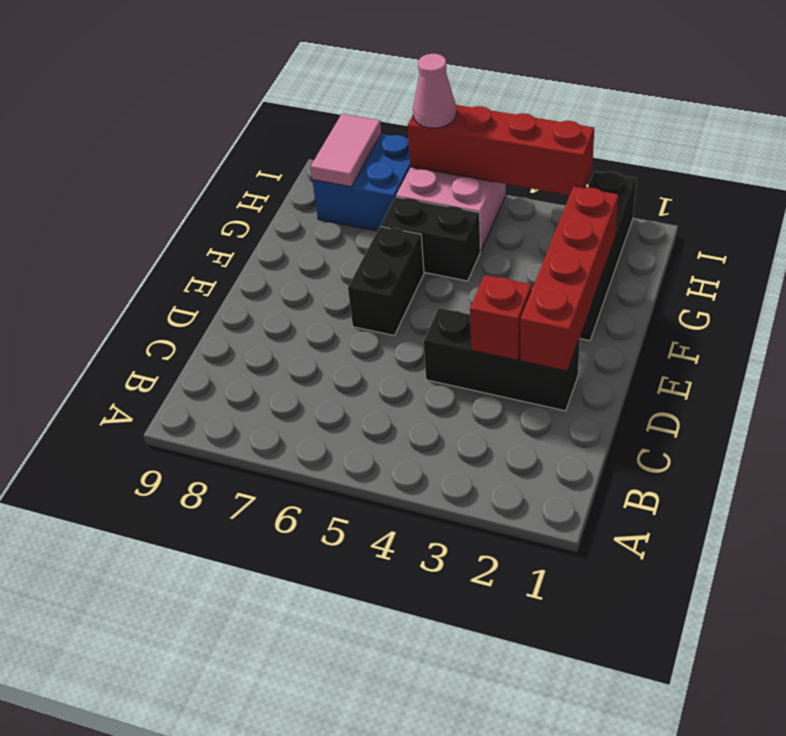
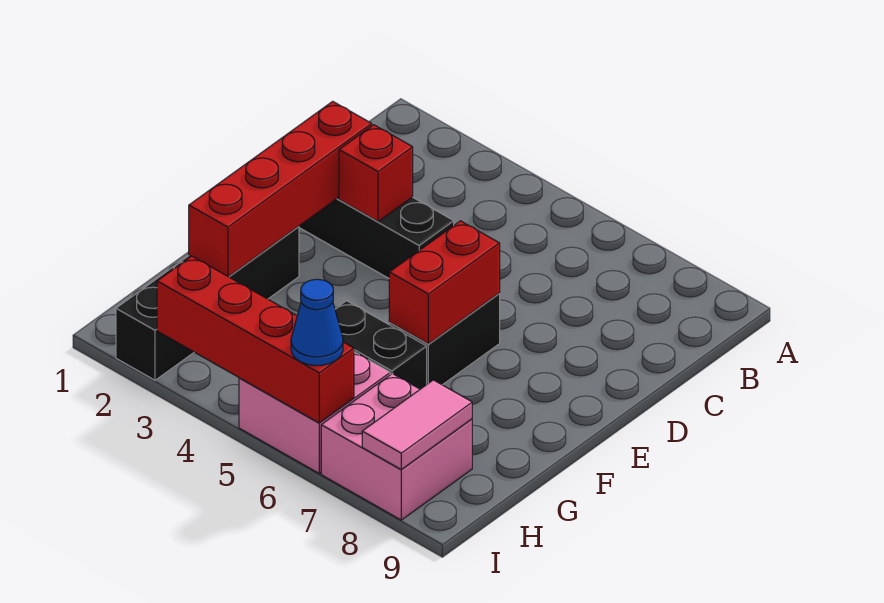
none -> red 1x2 brick [389,221,500,344]
blue 2x2 brick [312,134,411,231] -> pink 2x2 brick [321,374,472,520]
pink 1x1 cone [413,54,456,128] -> blue 1x1 cone [291,279,343,366]

